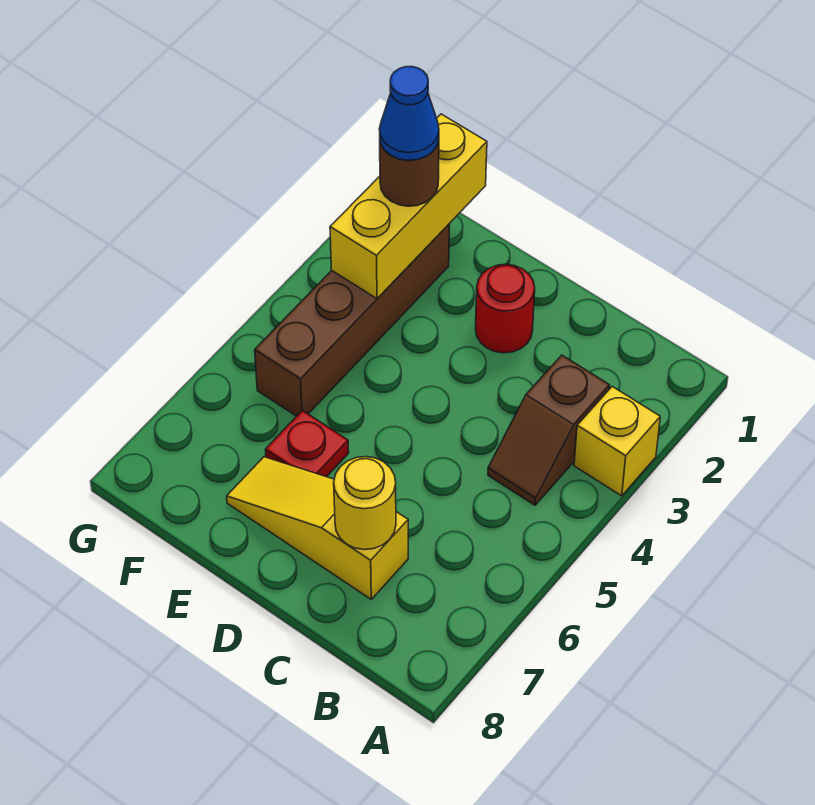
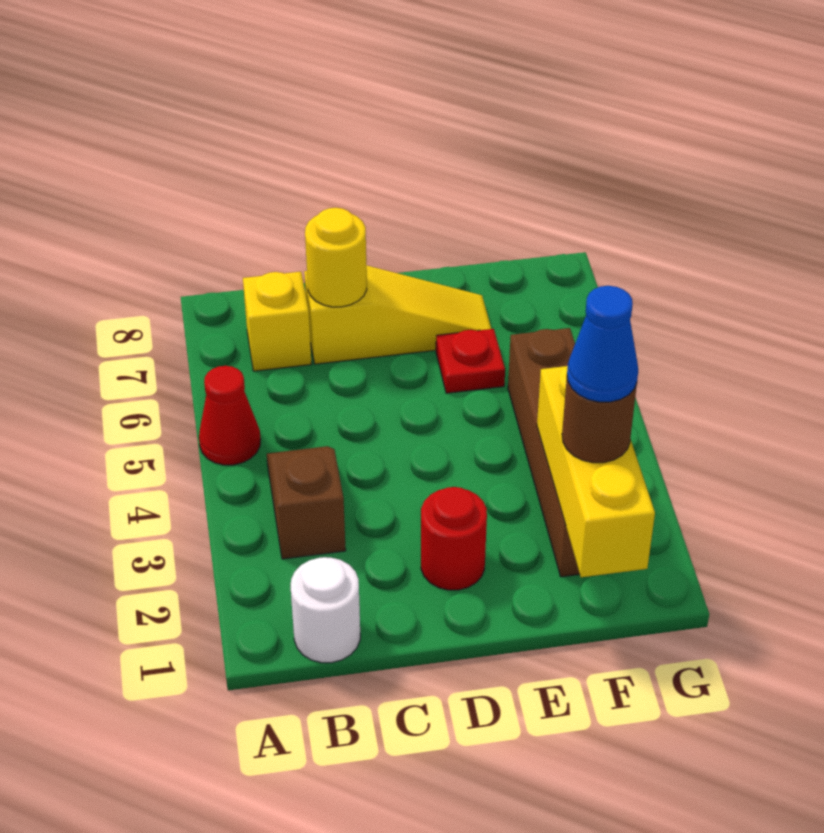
yellow 1x1 brick [574,387,660,496] -> yellow 1x1 brick moved to [243,272,311,371]
none -> red 1x1 cone [199,366,261,465]
none -> white 1x1 round brick [291,557,360,663]

